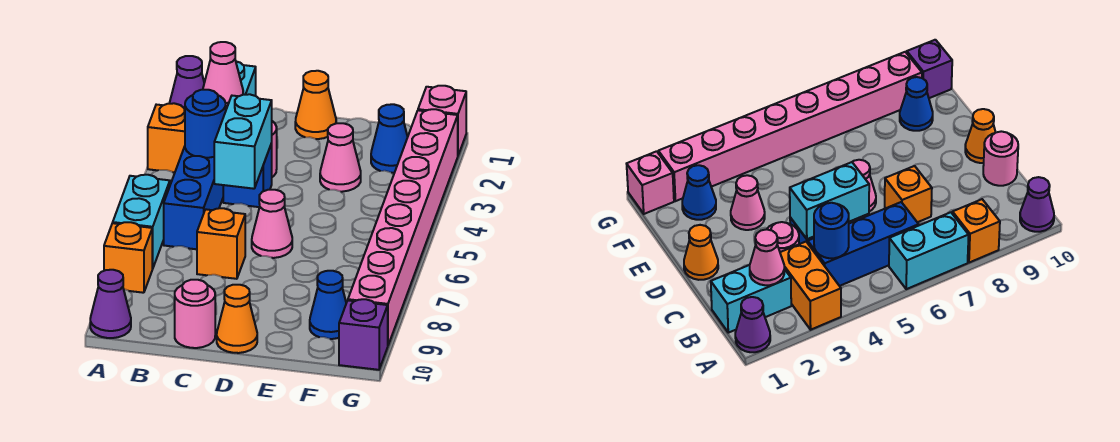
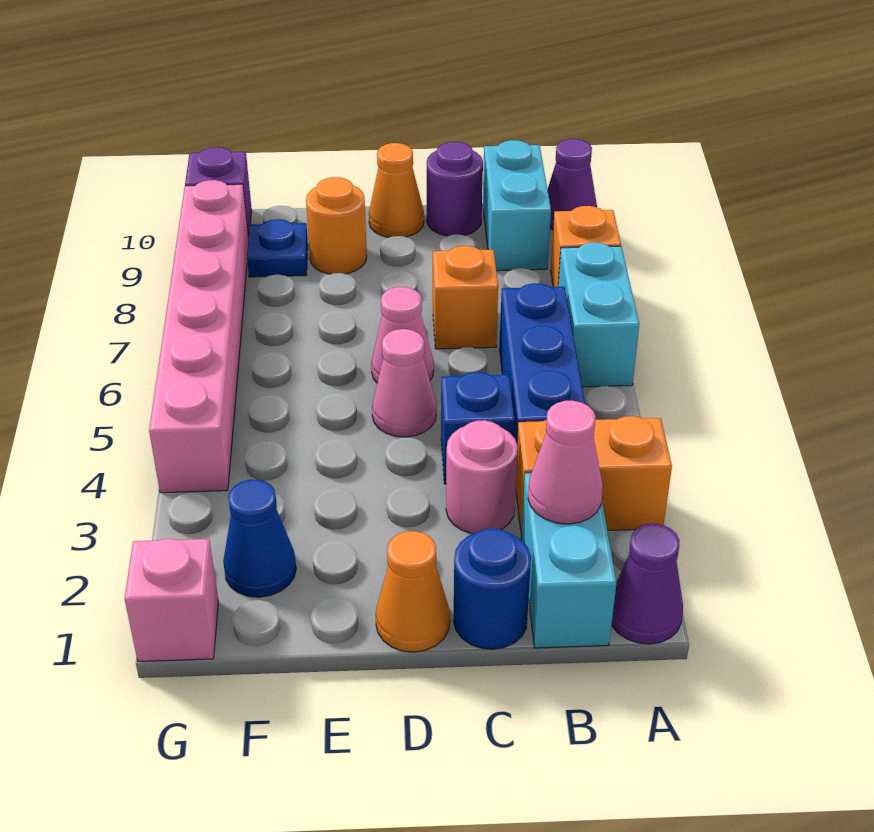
blue 1x1 round brick [185,90,226,158] -> blue 1x1 round brick moved to [454,529,531,649]
cyan 1x2 brick [214,94,272,189] -> cyan 1x2 brick moved to [483,140,551,271]
pink 1x1 round brick [175,280,215,348] -> purple 1x1 round brick [427,142,483,236]
pink 1x1 cone [320,123,361,192] -> pink 1x1 cone moved to [372,329,436,437]
none -> orange 1x1 round brick [306,177,367,274]
blue 1x1 cone [310,271,346,339] -> blue 1x1 plate [247,219,308,277]
pink 1x8 brick [348,109,458,345] -> pink 1x6 brick [149,180,248,493]

